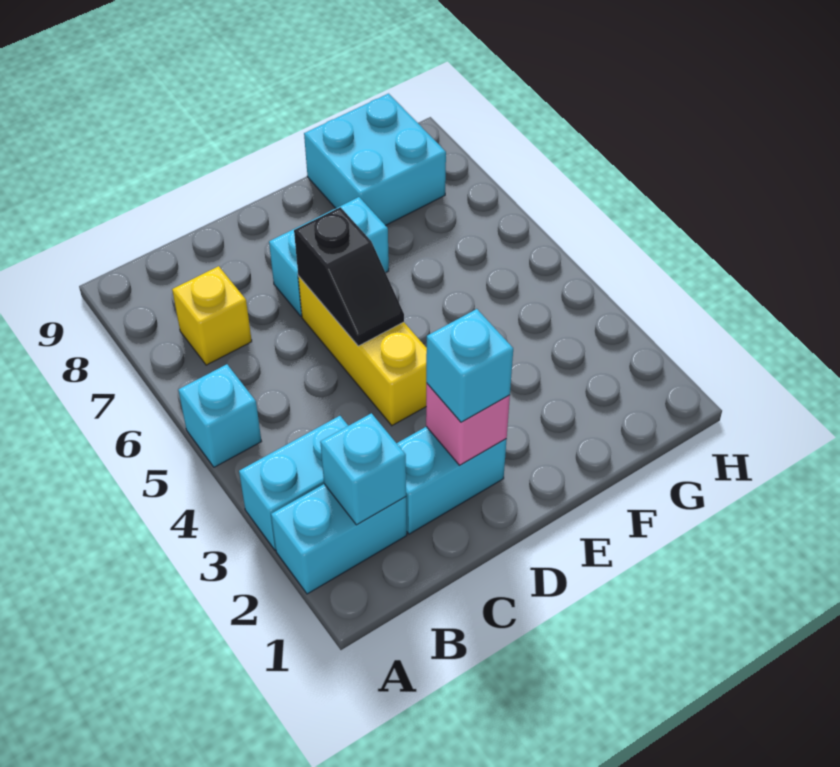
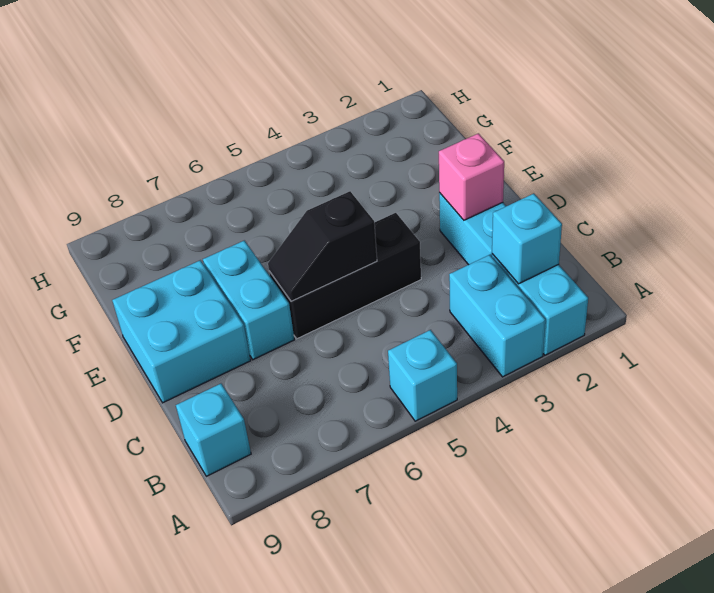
yellow 1x1 brick [172,266,252,365] -> none
cyan 1x1 brick [426,309,513,422] -> cyan 1x1 brick moved to [176,384,251,476]
yellow 1x3 brick [298,276,427,425] -> black 1x3 brick [269,213,421,339]
black 1x2 slope [294,207,404,346] -> black 1x2 slope turned to [268,191,377,302]
cyan 2x2 brick [304,94,446,226] -> cyan 2x2 brick moved to [112,260,251,403]

